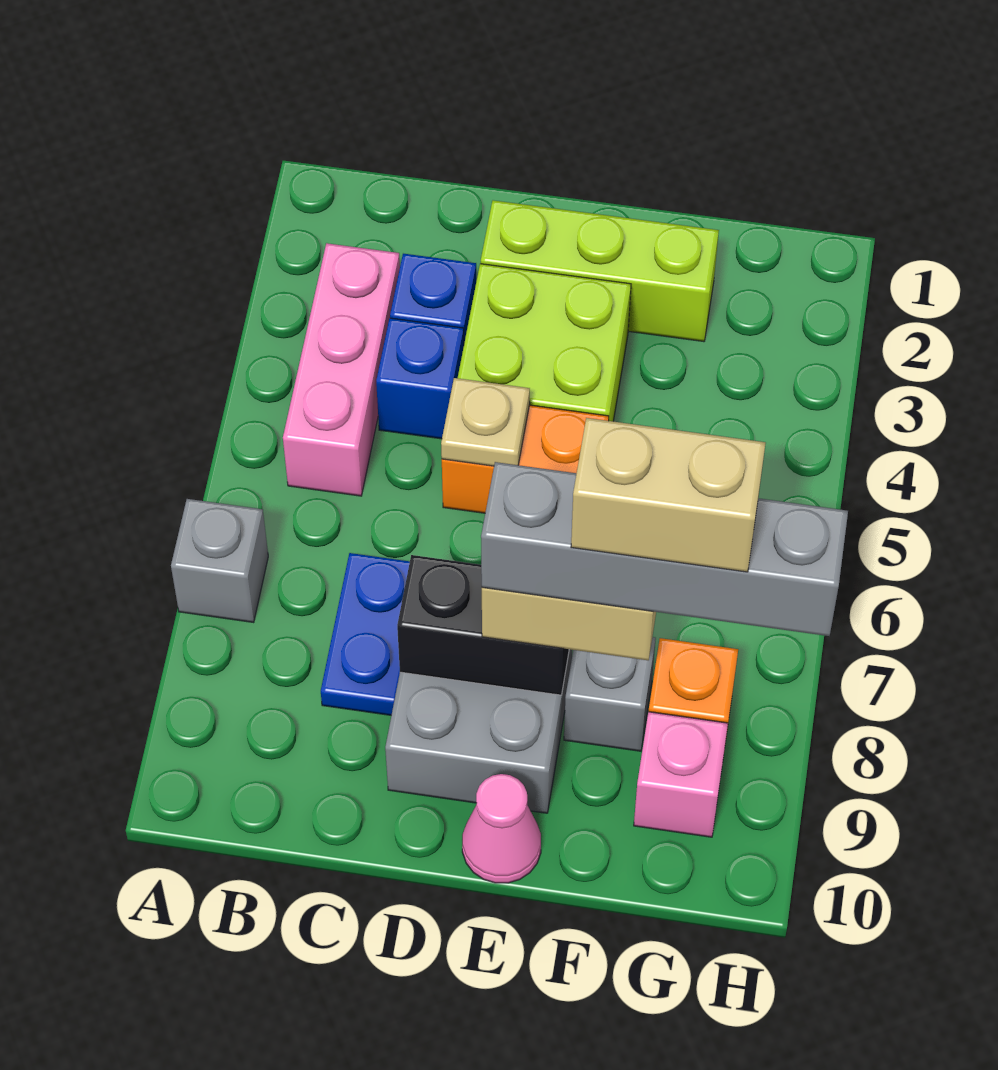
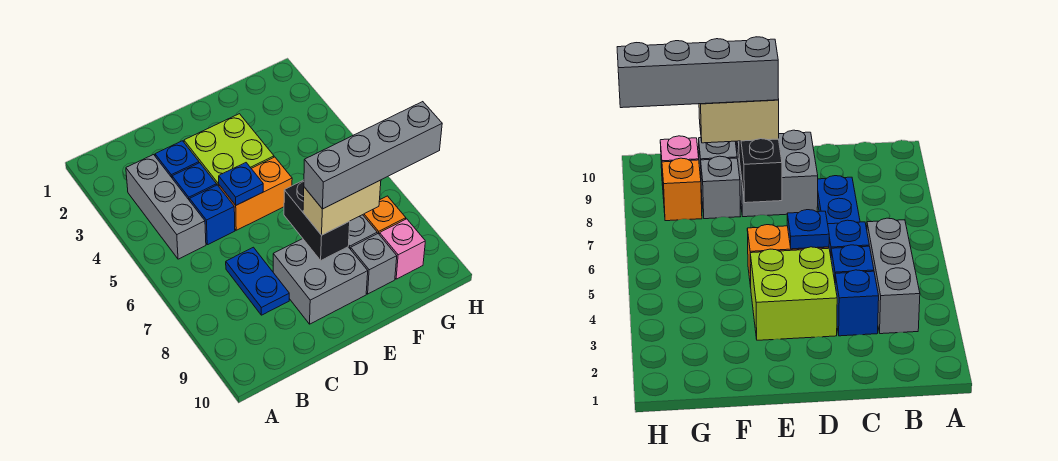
grey 1x1 brick [171,499,268,622] -> grey 1x1 brick moved to [351,234,397,294]
pink 1x3 brick [283,243,400,496] -> grey 1x3 brick [126,155,206,259]
none -> blue 1x1 brick [190,185,235,245]
lime 1x3 brick [481,200,719,342] -> none
tan 1x1 plate [441,378,530,466] -> blue 1x1 plate [219,163,263,205]
black 1x2 brick [397,555,569,695] -> black 1x2 brick turned to [284,180,350,260]
pink 1x1 cone [462,774,541,883] -> none
tan 1x2 brick [571,418,766,572] -> none

